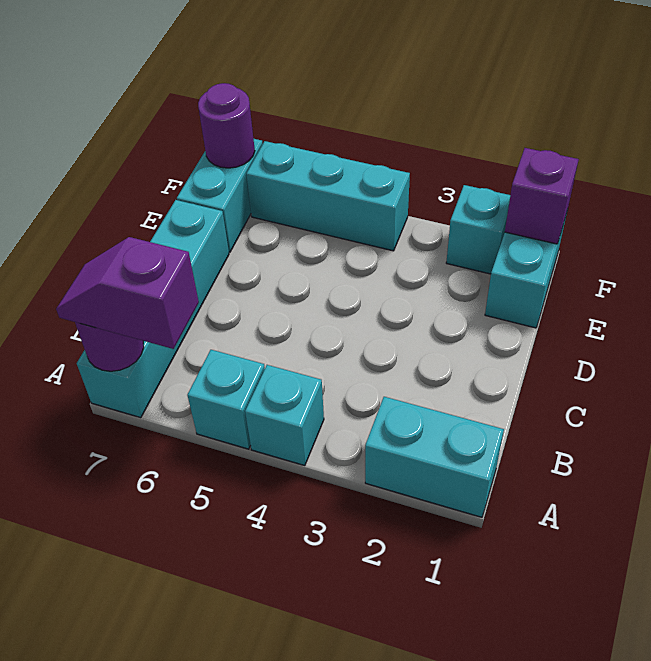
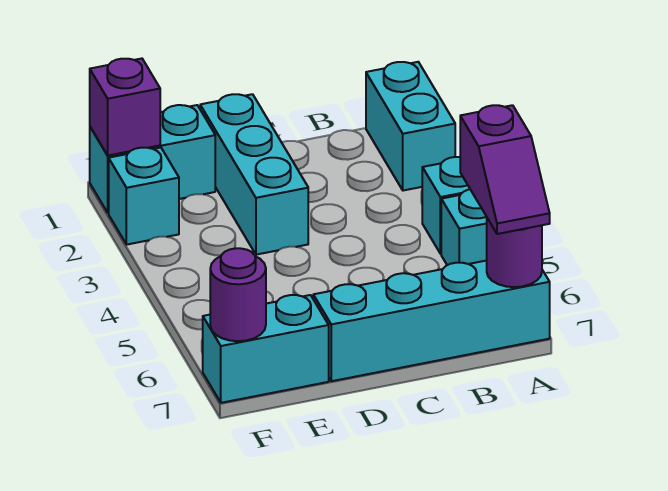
cyan 1x3 brick [246,141,410,251] -> cyan 1x3 brick moved to [200,94,308,255]

